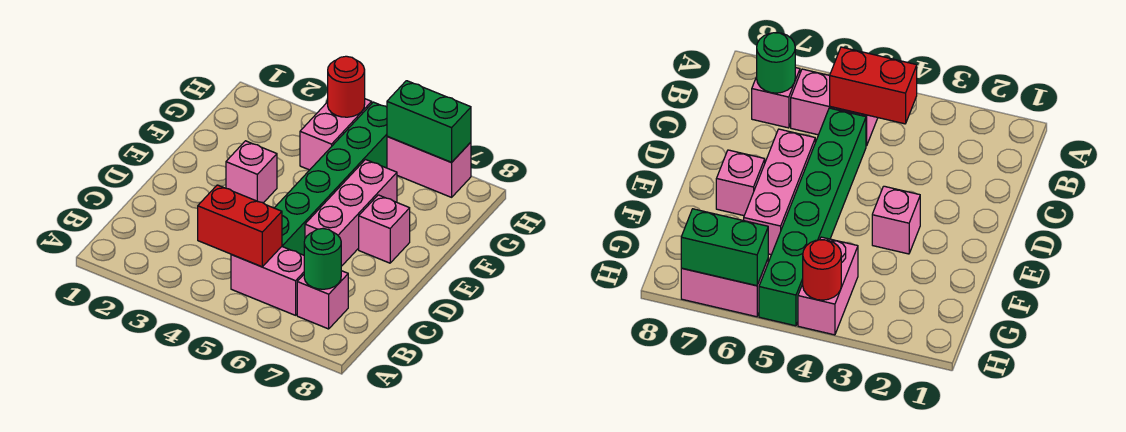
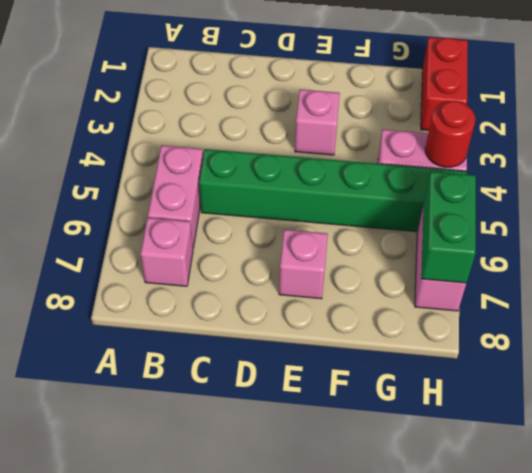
red 1x2 brick [198,185,282,267] -> red 1x2 brick moved to [421,37,468,130]
green 1x1 round brick [304,229,341,289] -> none
pink 1x3 brick [305,160,397,266] -> none

